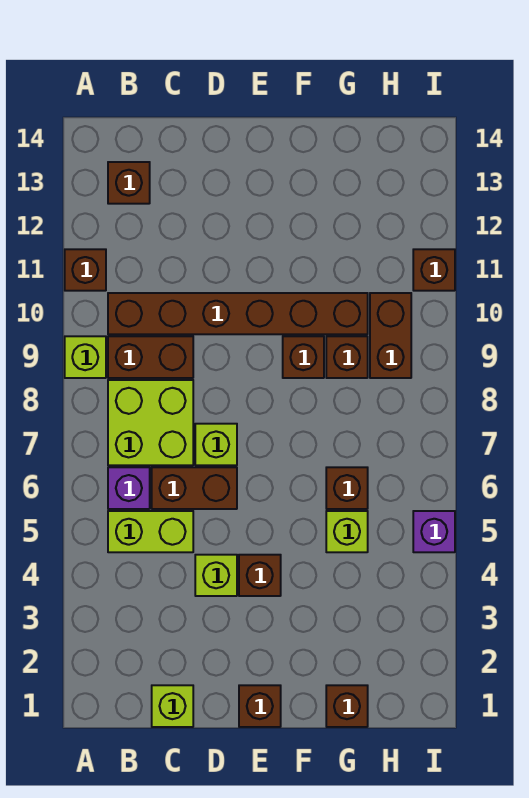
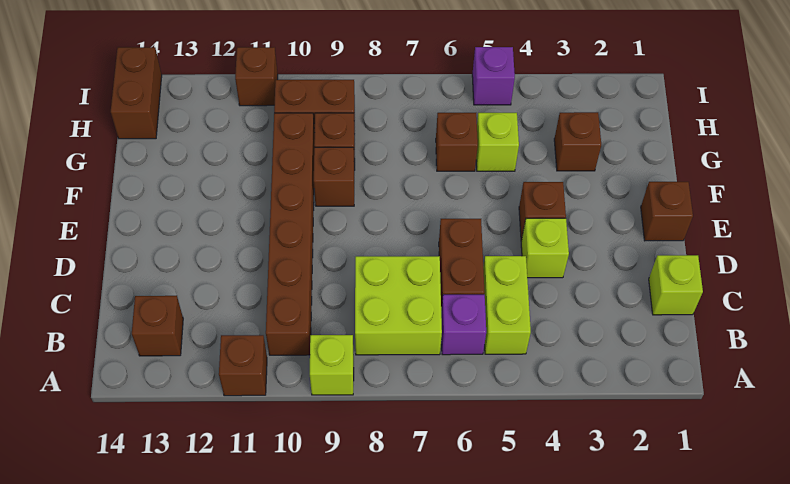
brown 1x2 brick [108,336,193,378] -> brown 1x2 brick moved to [111,47,162,139]
lime 1x1 brick [195,424,237,465] -> none
brown 1x1 brick [326,685,368,727] -> brown 1x1 brick moved to [554,112,601,171]

